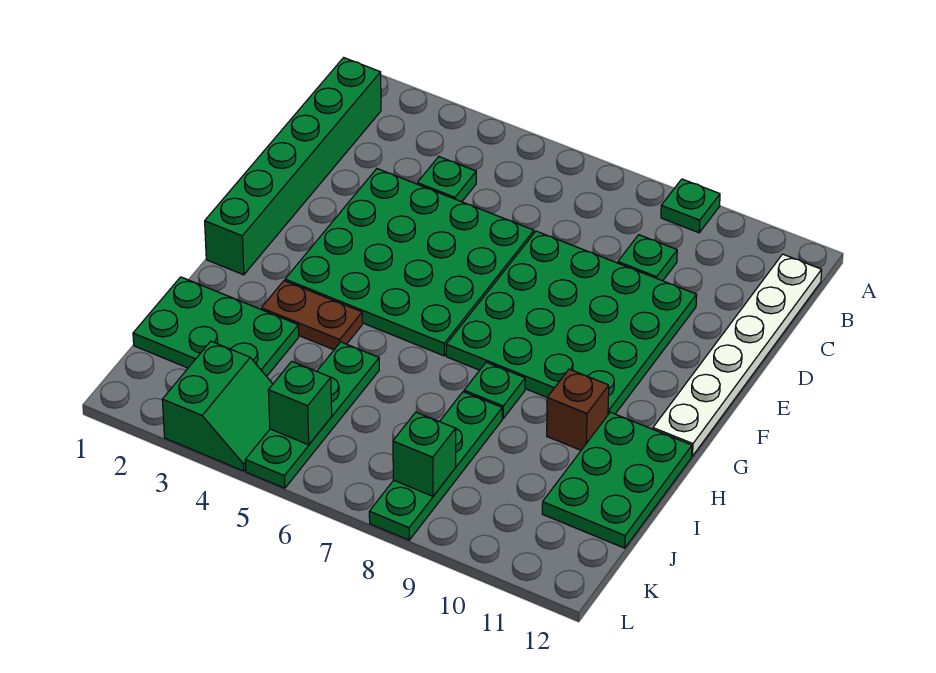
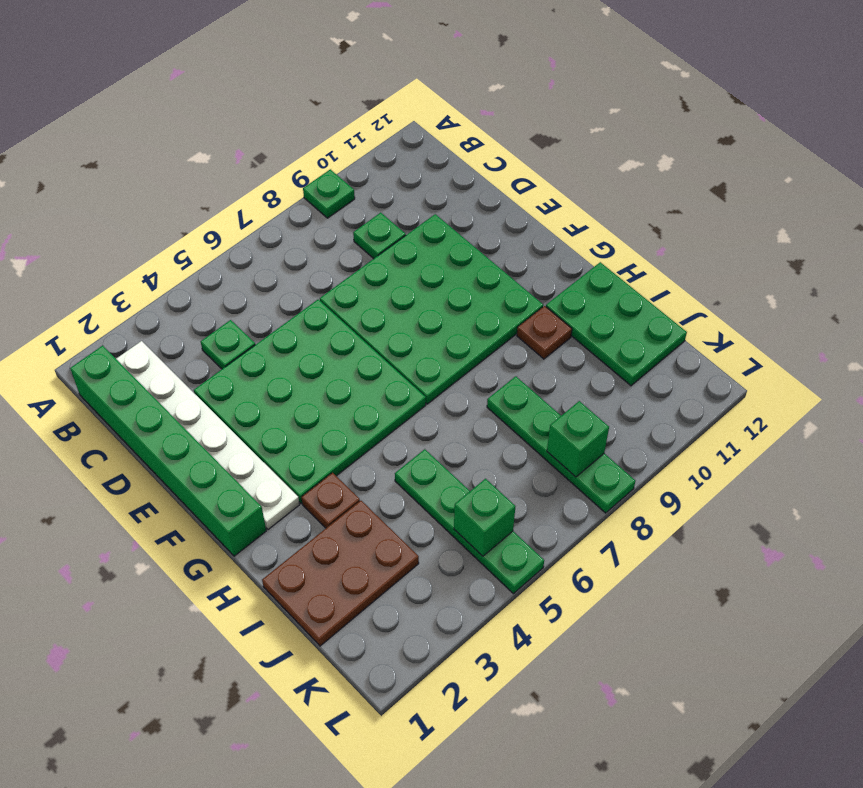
white 1x6 plate [653,254,822,456] -> white 1x6 plate moved to [116,341,300,529]
brown 1x2 plate [261,281,362,350] -> brown 1x1 plate [301,473,360,528]
green 1x1 plate [464,362,525,418] -> none
brown 1x1 brick [547,369,609,450] -> brown 1x1 plate [517,306,572,359]
green 2x3 plate [133,277,299,376] -> brown 2x3 plate [262,501,419,646]
green 2x2 slope [162,341,273,471] -> none

